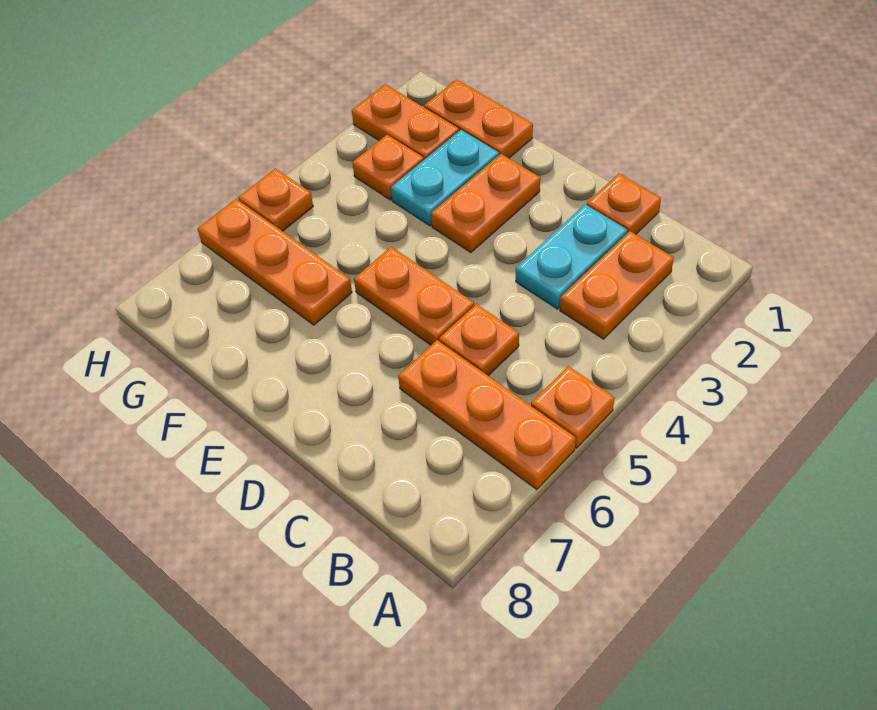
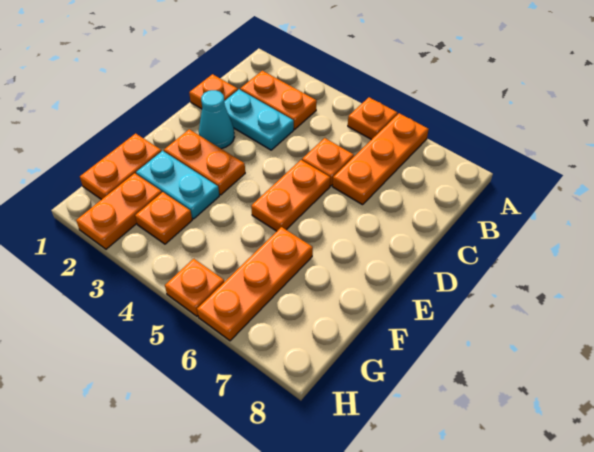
none -> cyan 1x1 cone [199,90,234,149]

